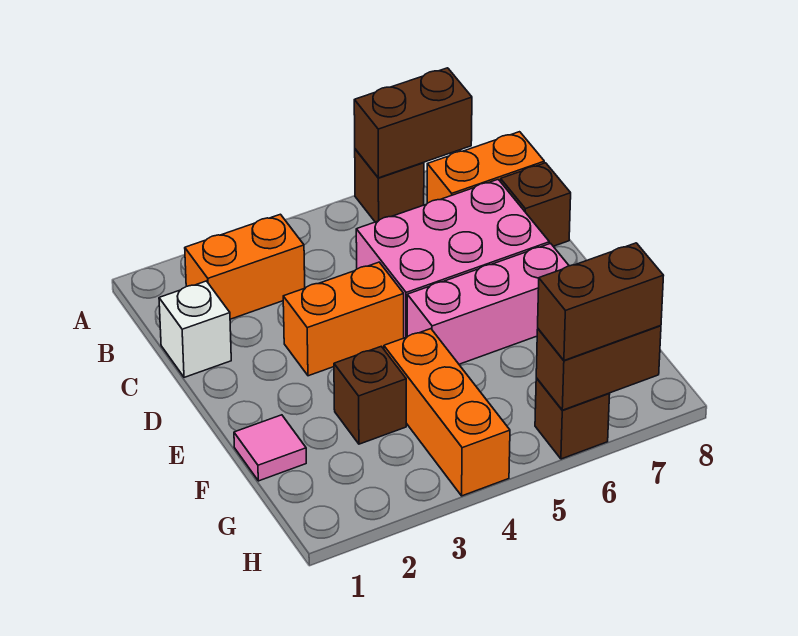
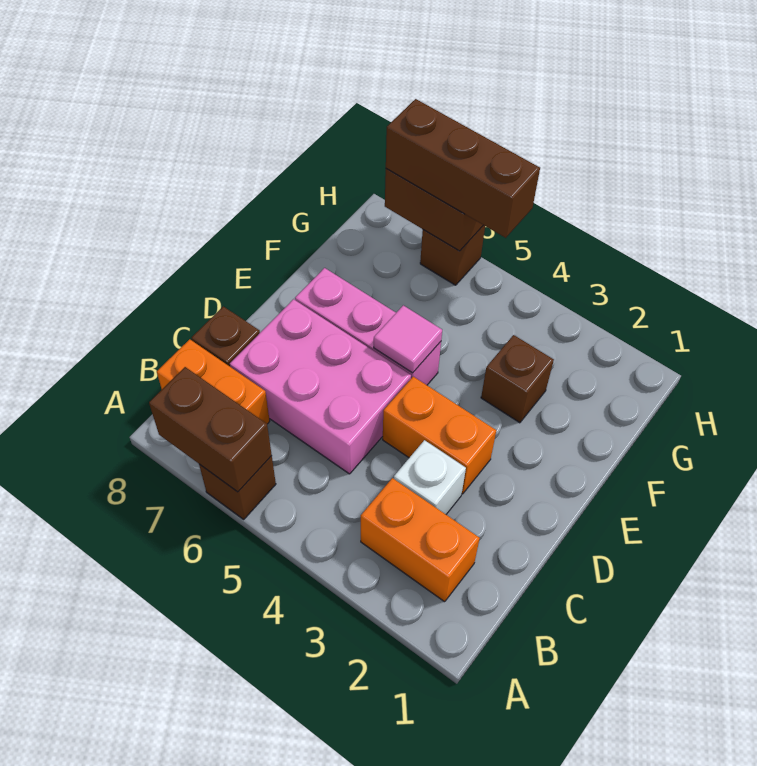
white 1x1 brick [159,281,231,377] -> white 1x1 brick moved to [394,440,466,514]
pink 1x1 tile [234,415,306,481] -> pink 1x1 tile moved to [374,305,442,373]
orange 1x3 brick [384,329,510,496] -> none
brown 1x2 brick [538,243,664,360] -> brown 1x3 brick [386,99,540,238]

